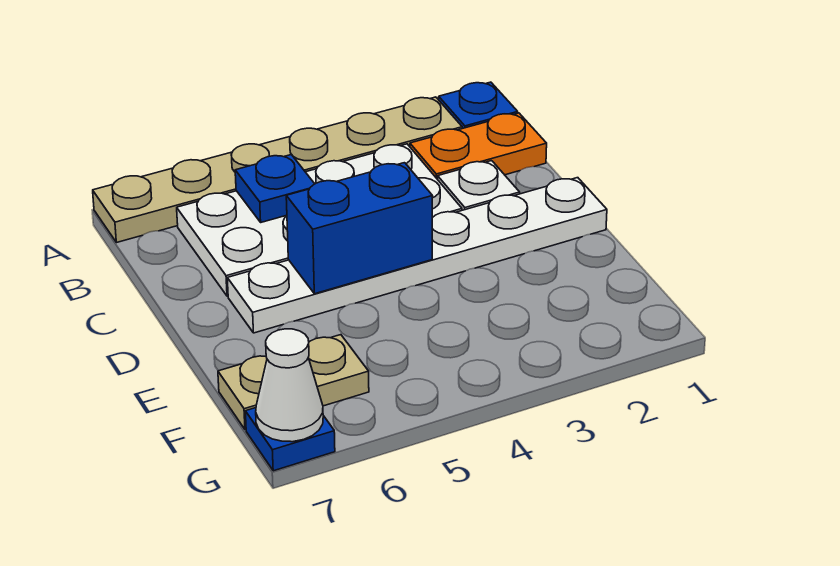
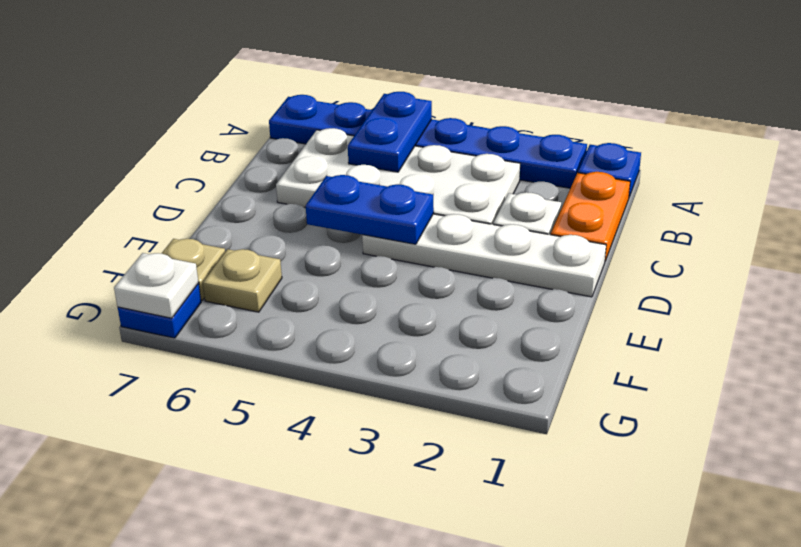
tan 1x6 plate [93,97,462,243] -> blue 1x6 plate [269,95,587,188]
orange 1x2 plate [410,113,547,179] -> orange 1x2 plate turned to [551,172,630,261]
blue 1x1 plate [235,155,314,222] -> blue 1x2 plate [348,92,432,172]
white 1x6 plate [227,178,607,333] -> white 1x4 plate [362,214,606,297]
blue 1x2 brick [286,163,433,294] -> blue 1x2 plate [306,175,434,244]
white 1x1 cone [256,329,323,442] -> white 1x1 plate [114,253,199,318]

